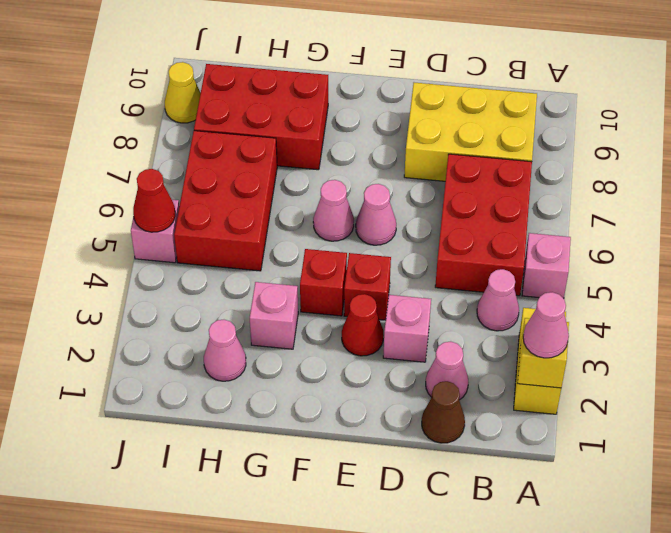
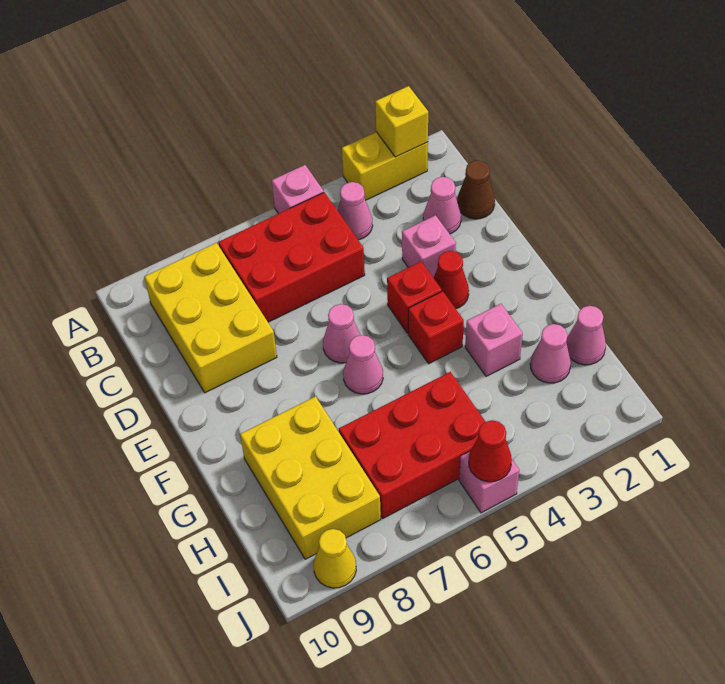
pink 1x1 cone [523,292,569,358] -> pink 1x1 cone moved to [566,306,606,365]
red 2x3 brick [194,64,328,170] -> yellow 2x3 brick [240,396,381,559]

